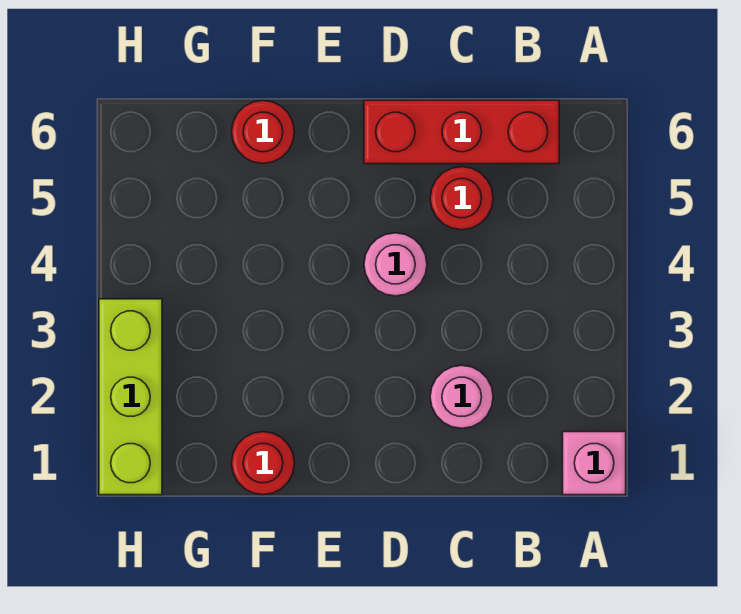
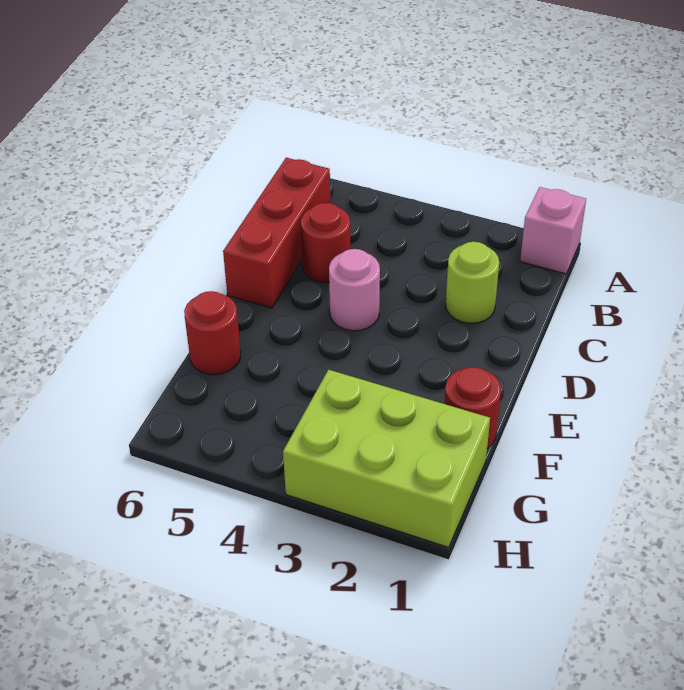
pink 1x1 round brick [430,365,493,428] -> lime 1x1 round brick [446,242,499,323]
lime 1x3 brick [99,299,162,495] -> lime 2x3 brick [283,370,490,547]

